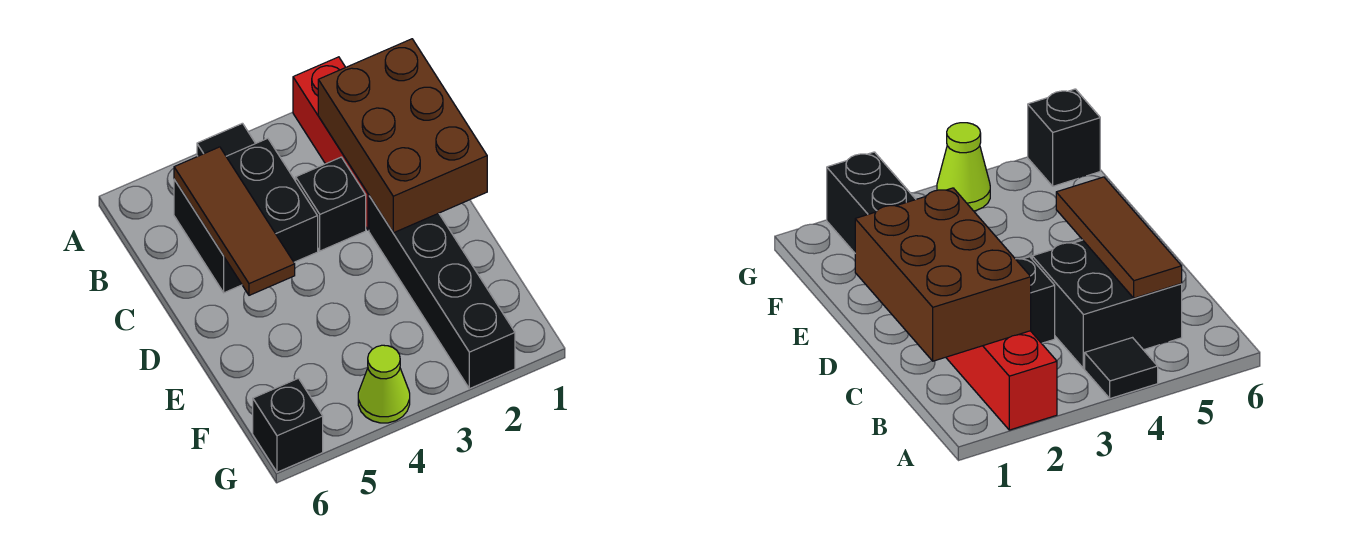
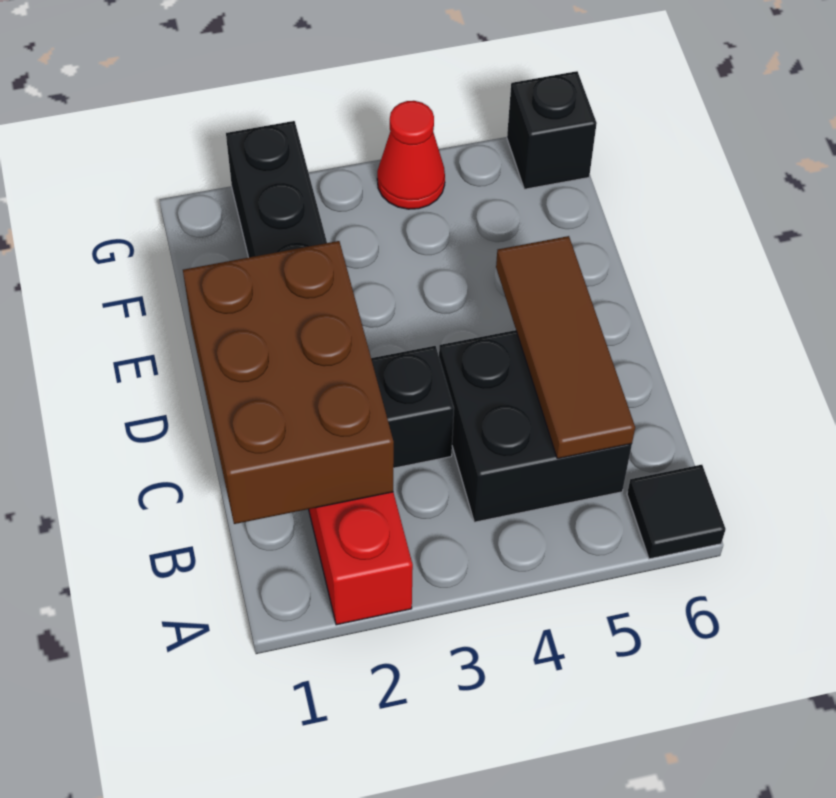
black 1x1 tile [197,123,256,156] -> black 1x1 tile moved to [627,465,726,559]
lime 1x1 cone [358,345,410,423] -> red 1x1 cone [377,101,445,209]

